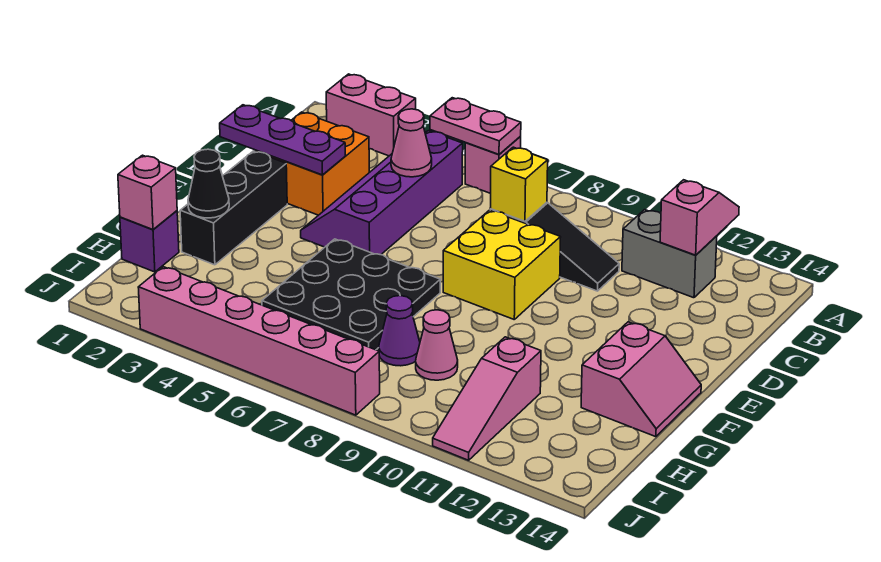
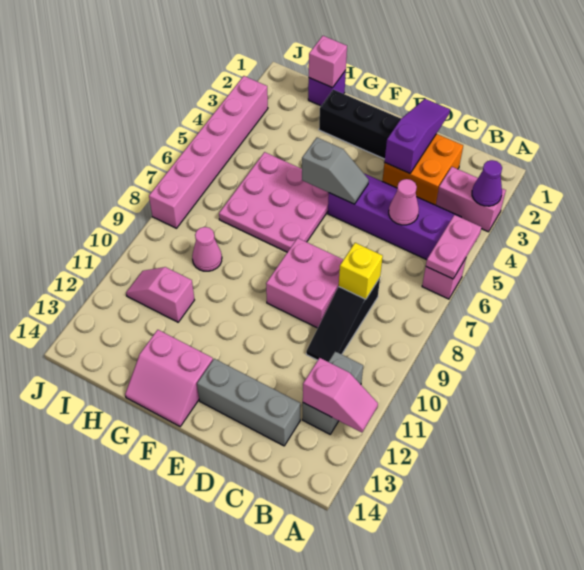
pink 1x2 brick [326,74,416,156] -> pink 1x2 brick turned to [436,167,506,232]
none -> grey 1x3 brick [197,359,300,446]
purple 1x3 plate [220,105,345,175] -> purple 1x3 slope [385,99,450,173]
yellow 2x2 brick [443,210,561,319] -> pink 2x2 brick [266,238,343,328]
none -> grey 1x2 slope [302,138,369,204]
black 3x3 plate [262,239,440,350] -> pink 3x3 plate [219,152,329,252]
black 1x1 cone [188,149,229,218] -> none
purple 1x1 cone [379,296,420,366] -> purple 1x1 cone moved to [472,160,502,206]
pink 1x3 slope [433,337,541,460] -> pink 1x2 slope [126,267,194,322]

